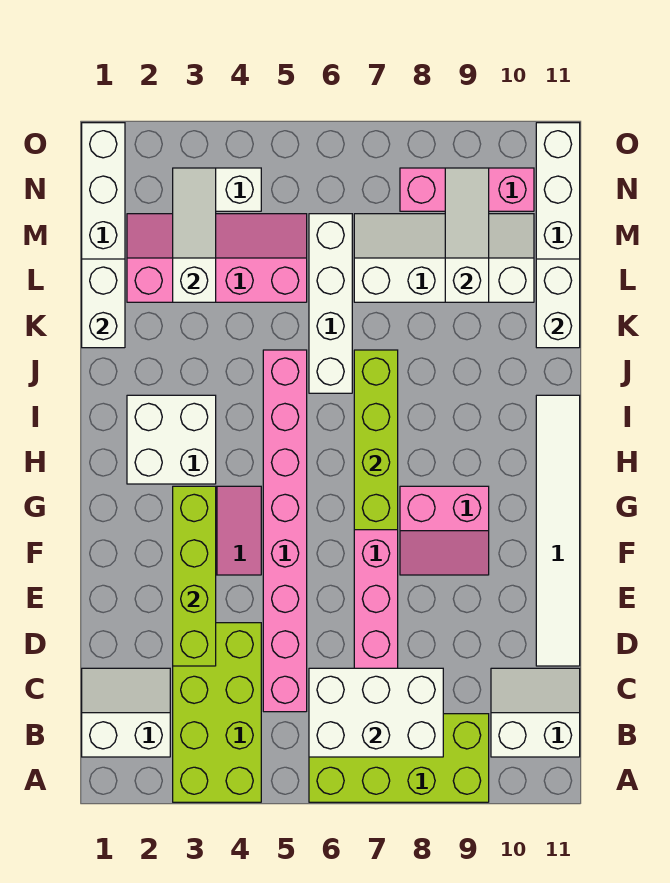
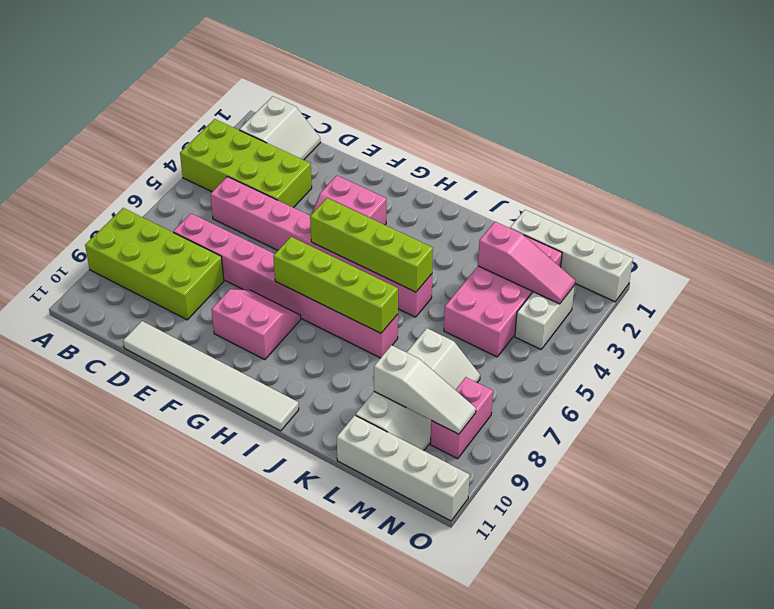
lime 2x4 brick [309,714,489,802] -> lime 2x4 brick turned to [85,208,224,320]
white 2x3 brick [309,668,443,757] -> none
white 2x2 slope [491,668,580,757] -> none
lime 1x4 brick [173,486,216,666] -> lime 1x4 brick moved to [310,198,433,292]
pink 2x2 slope [400,486,489,575] -> pink 2x2 slope turned to [211,289,301,360]
white 2x2 brick [127,395,216,484] -> none
white 1x4 brick [309,214,352,393] -> none
white 1x2 brick [82,259,125,348] -> none
white 1x2 brick [536,259,580,348] -> none
pink 2x4 slope [127,214,307,302] -> pink 2x4 brick [444,235,562,357]
white 1x3 slope [173,168,216,302] -> pink 1x3 slope [478,222,575,304]
pink 1x3 brick [400,168,534,211] -> pink 1x2 brick [430,377,493,459]

